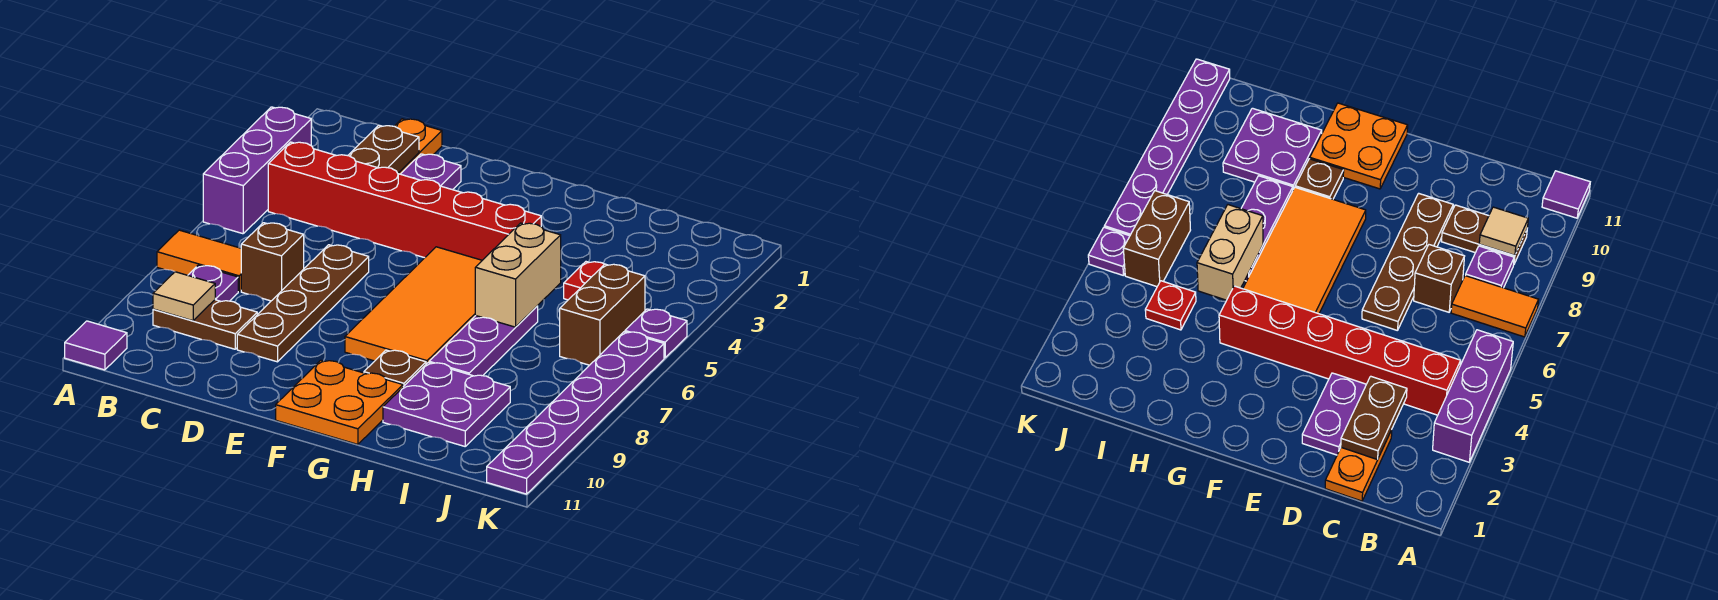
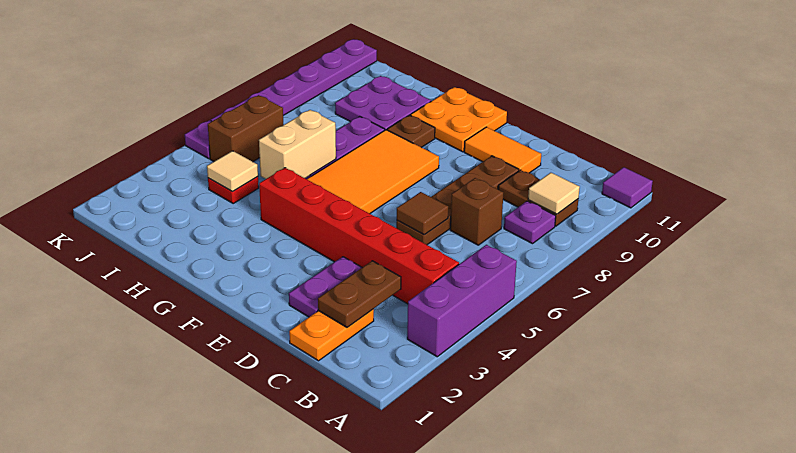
orange 1x2 tile [157,230,241,291] -> orange 1x2 tile moved to [464,127,541,173]
none -> brown 1x1 tile [397,192,448,235]
none -> tan 1x1 tile [207,151,258,191]

